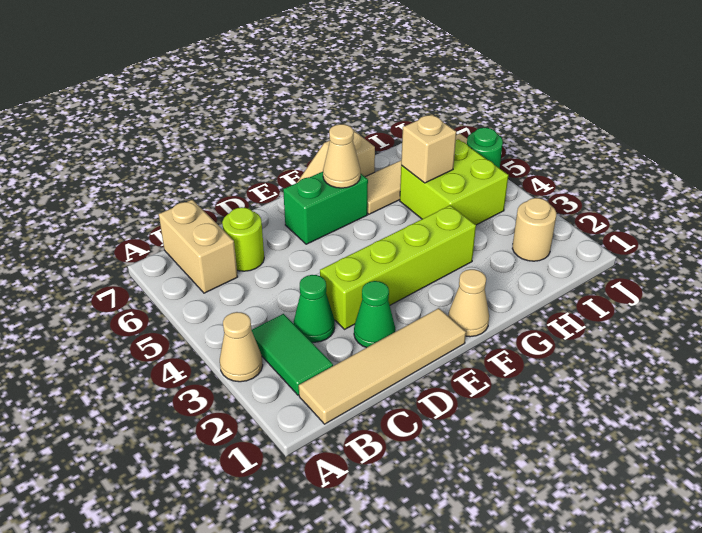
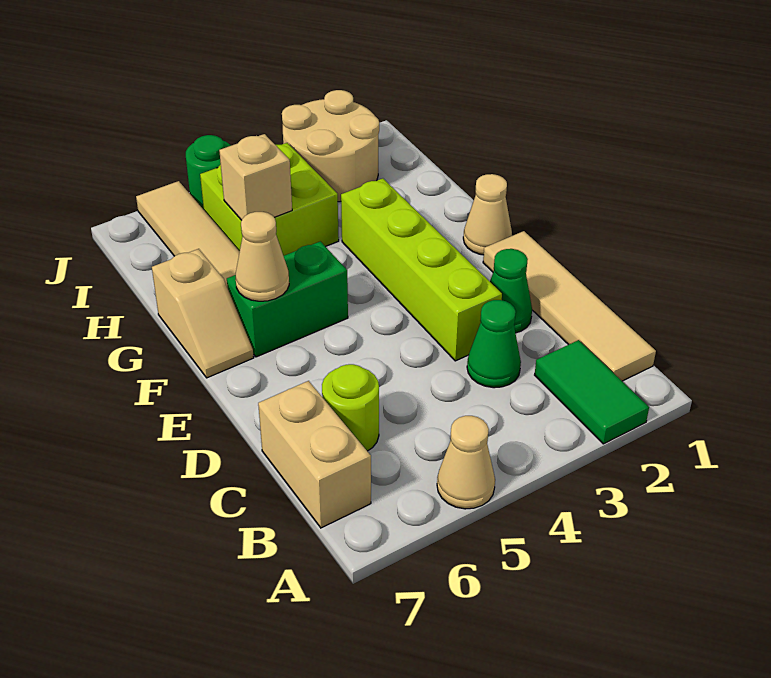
tan 1x1 cone [220,312,263,382] -> tan 1x1 cone moved to [437,416,495,509]
green 1x2 tile [252,314,333,395] -> green 1x2 tile turned to [535,340,649,444]
tan 1x2 brick [159,200,238,293] -> tan 1x2 brick turned to [258,381,371,528]
green 1x2 brick [283,172,368,244] -> green 1x2 brick turned to [227,241,348,357]
tan 1x1 round brick [512,198,556,261] -> tan 2x2 round brick [282,90,379,202]

